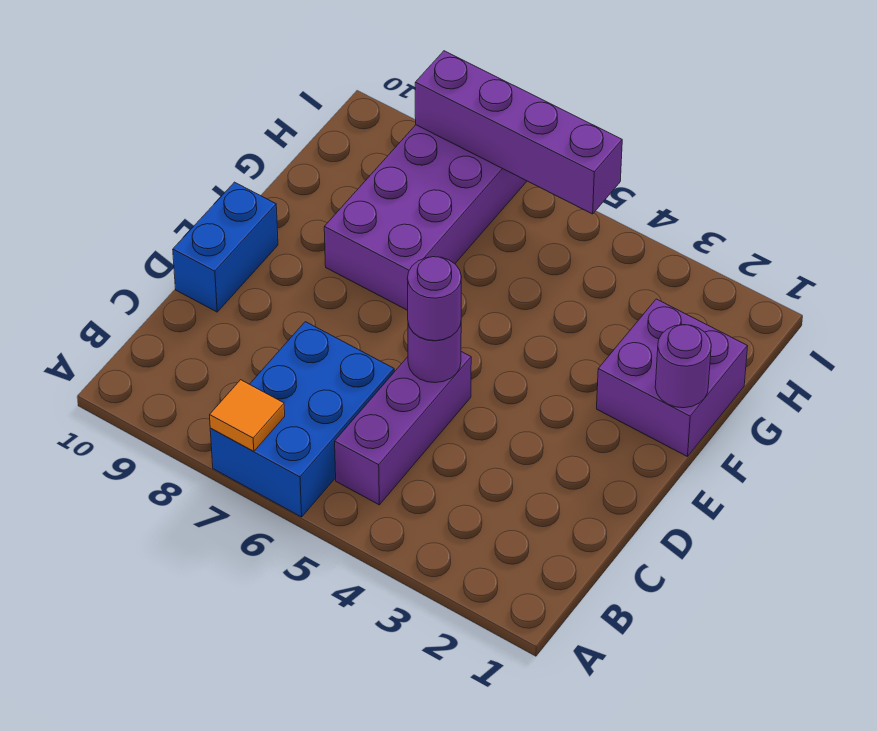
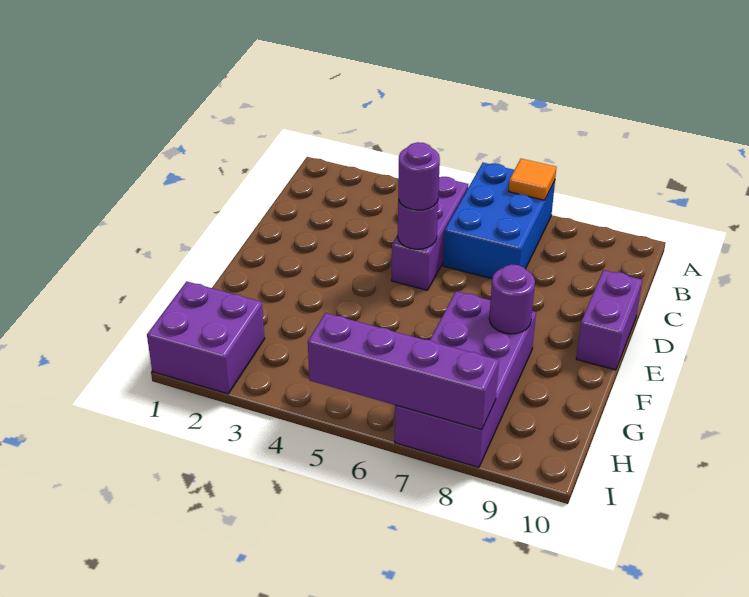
blue 1x2 brick [173,182,278,312] -> purple 1x2 brick [576,270,642,370]
purple 2x2 brick [597,299,748,457] -> purple 2x2 brick moved to [147,281,265,394]
purple 1x1 round brick [655,325,711,408] -> purple 1x1 round brick moved to [489,264,535,334]

